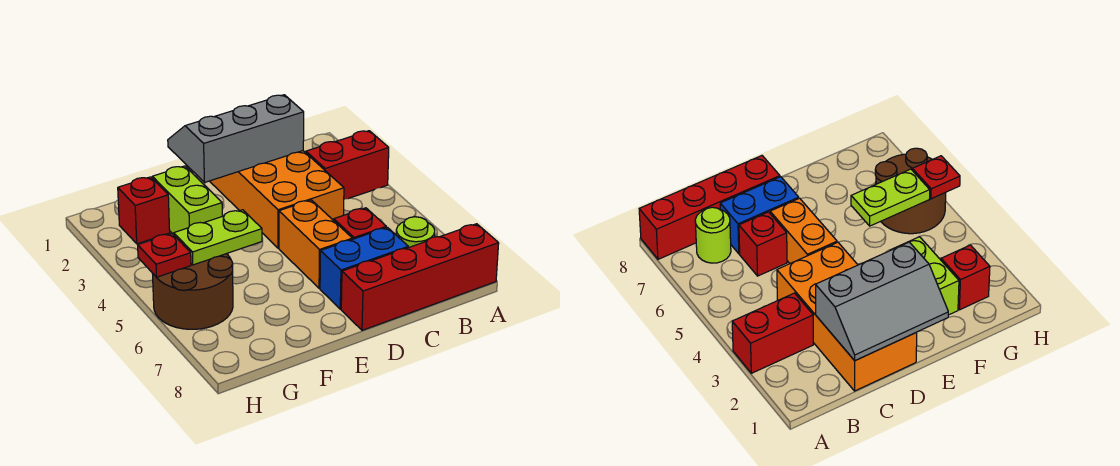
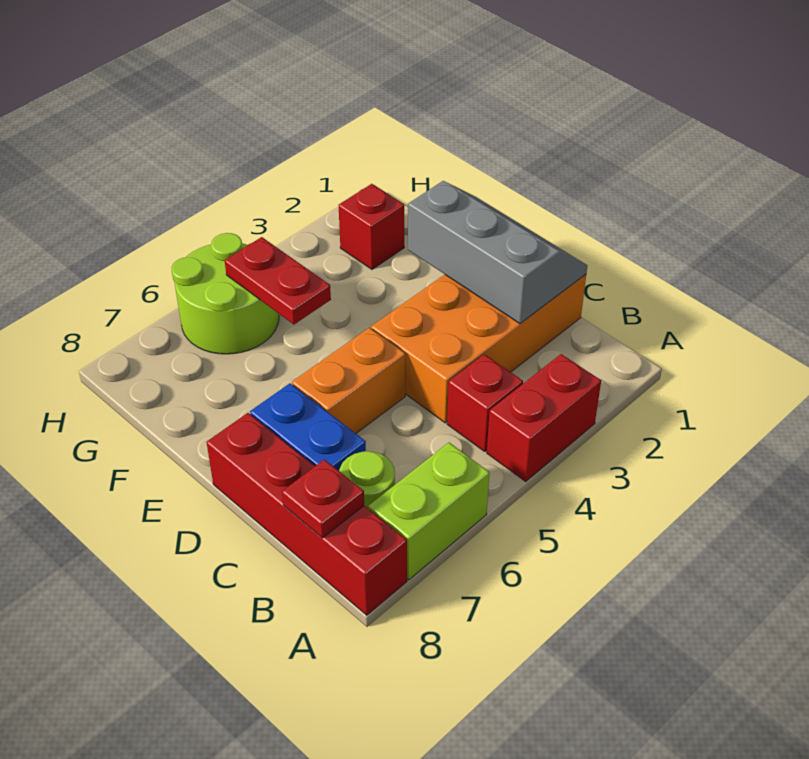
red 1x2 brick [306,131,389,199] -> red 1x2 brick turned to [487,354,601,482]
red 1x1 brick [334,208,386,239] -> red 1x1 brick moved to [447,354,523,451]
lime 1x2 brick [152,166,222,235] -> lime 1x2 brick moved to [368,443,490,580]
lime 1x2 plate [174,210,262,265] -> red 1x2 plate [225,237,331,324]
brown 2x2 round brick [152,254,233,329] -> lime 2x2 round brick [172,233,279,354]
red 1x1 plate [138,233,191,277] -> red 1x1 plate moved to [282,460,364,538]

